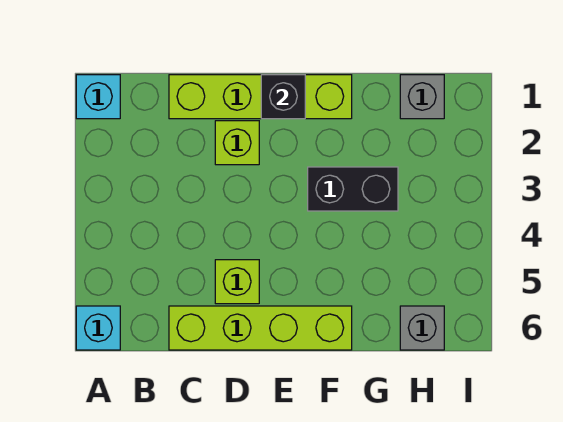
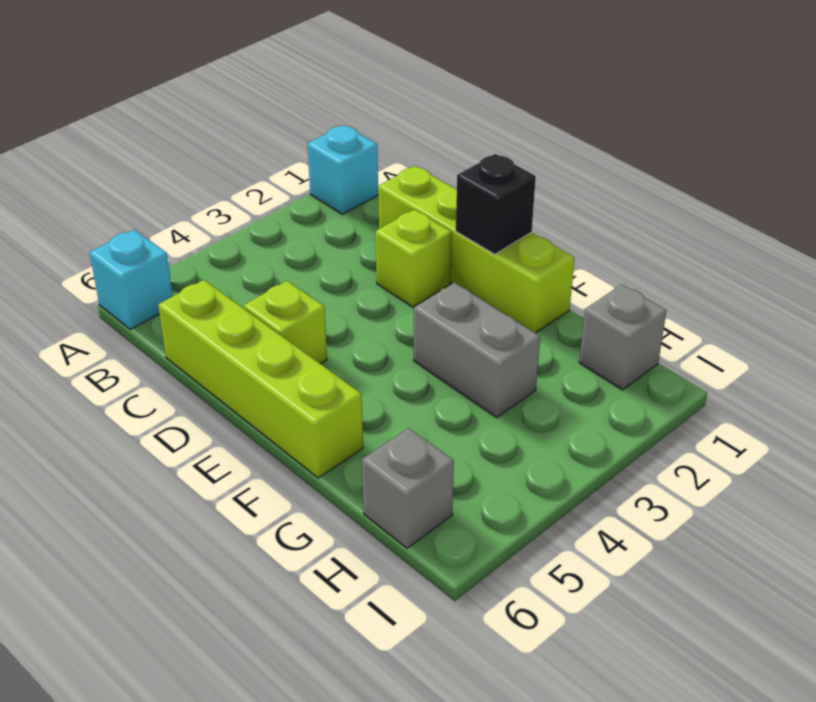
black 1x2 brick [308,167,398,211] -> grey 1x2 brick [414,283,540,417]

